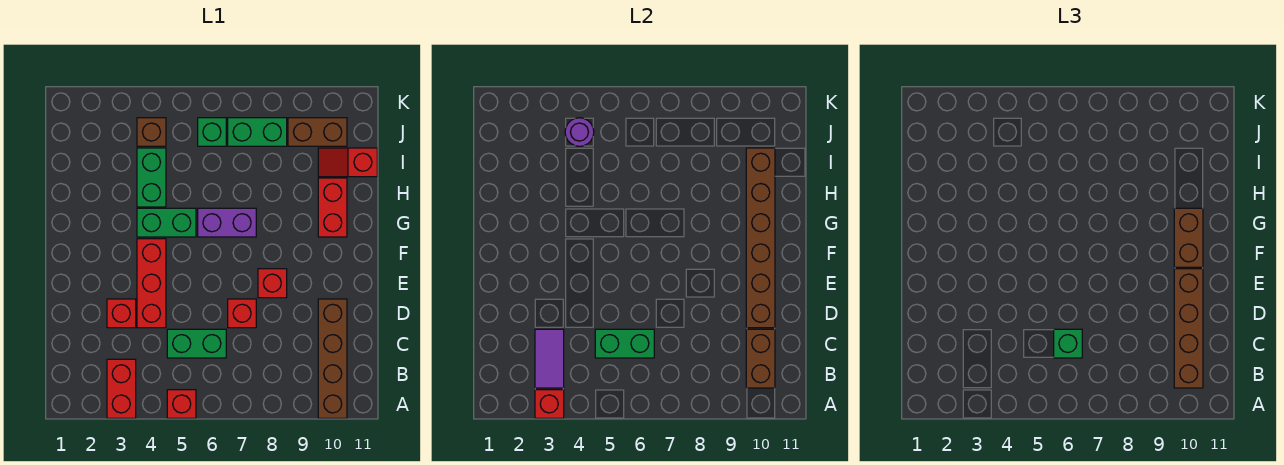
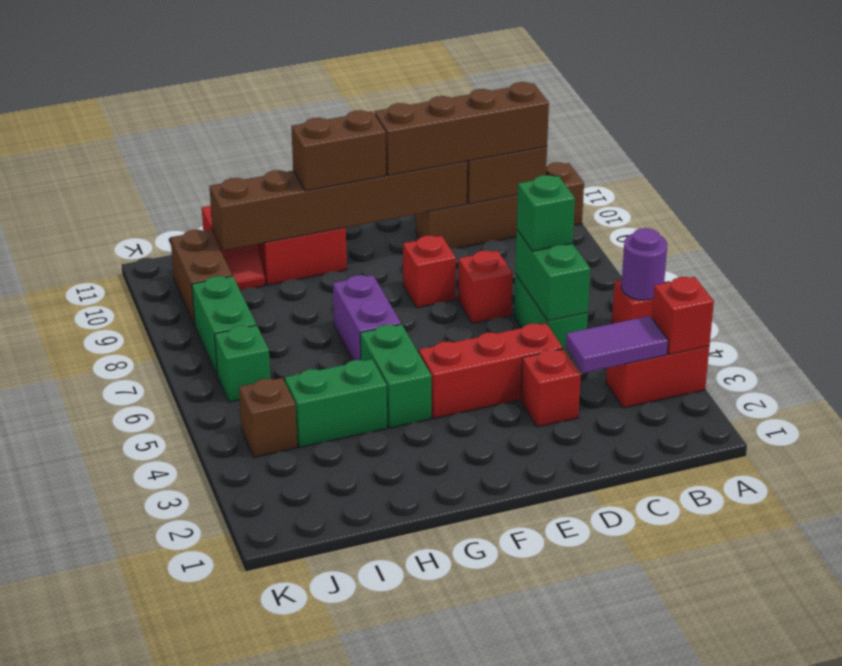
purple 1x1 round brick [565,118,594,146] -> purple 1x1 round brick moved to [621,228,667,300]

